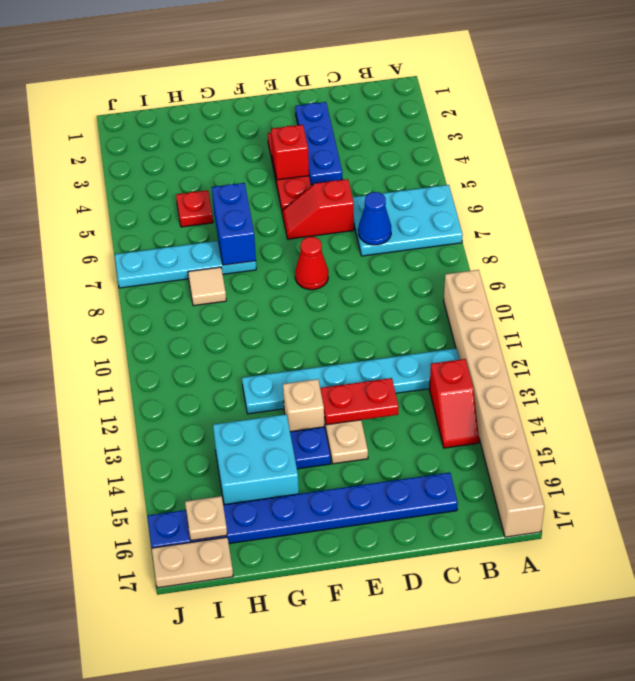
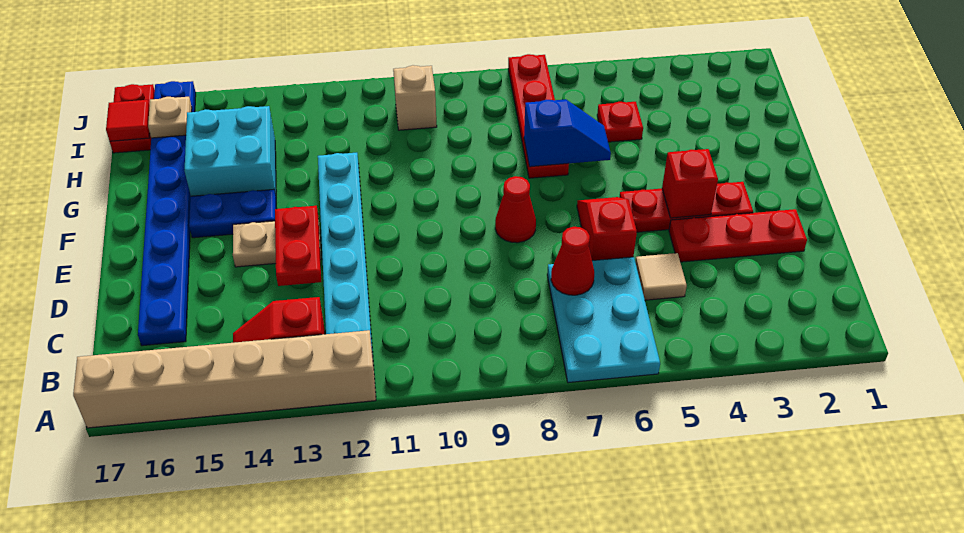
tan 1x8 brick [444,270,545,537] -> tan 1x6 brick [73,330,376,428]
blue 1x1 cone [358,192,391,245] -> red 1x1 cone [551,227,594,295]
blue 1x3 plate [295,102,342,185] -> red 1x3 plate [669,209,807,262]
tan 1x1 brick [283,379,324,432] -> tan 1x1 brick moved to [393,65,437,130]
blue 1x1 plate [290,427,331,469] -> blue 1x2 plate [189,190,277,238]
blue 1x2 brick [212,183,256,265] -> blue 1x2 slope [524,99,611,167]
cyan 1x4 plate [115,241,256,288] -> red 1x4 plate [508,54,569,178]
tan 1x1 tile [188,267,226,306] -> tan 1x1 tile moved to [635,253,687,300]
tan 1x2 plate [152,537,233,588] -> red 1x2 plate [110,84,155,153]
none -> red 1x1 tile [106,100,150,141]

